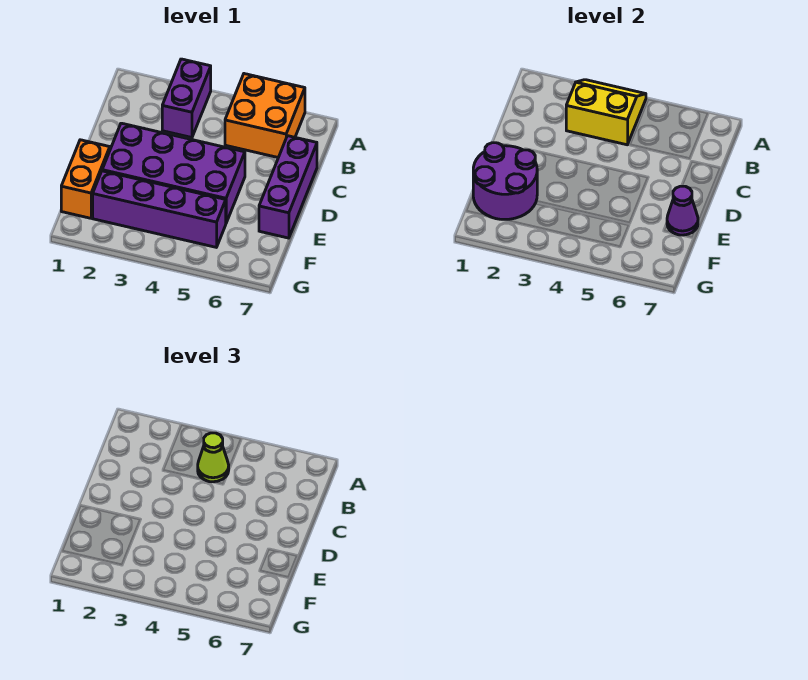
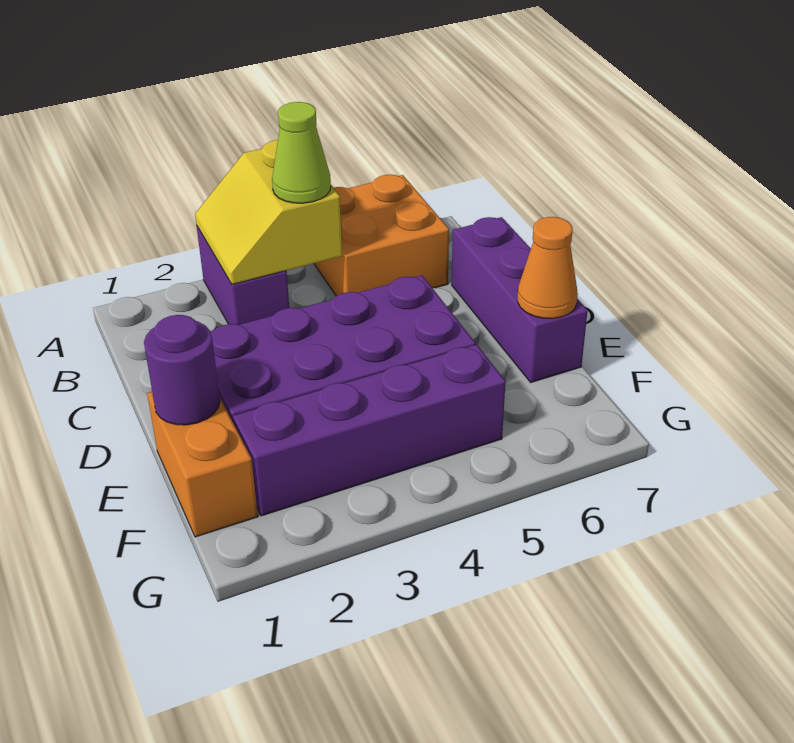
yellow 2x2 slope [566,80,646,145] -> yellow 2x2 slope turned to [195,140,342,284]
purple 2x2 round brick [473,143,537,220] -> purple 1x1 round brick [144,315,220,425]
purple 1x1 cone [667,186,698,235] -> orange 1x1 cone [518,217,578,319]

